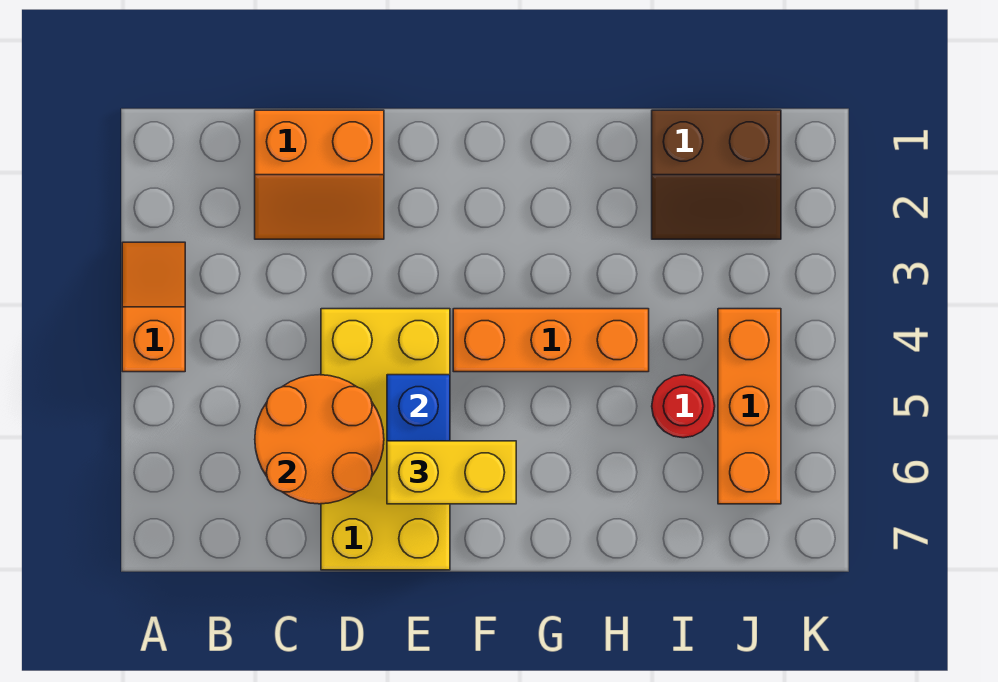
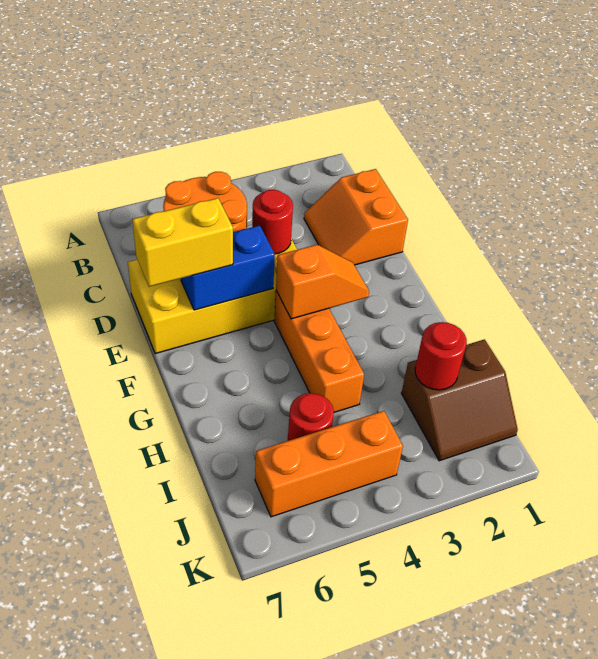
orange 1x2 slope [122,242,185,372] -> orange 1x2 slope moved to [276,245,369,319]
none -> red 1x1 round brick [252,190,293,254]
yellow 1x2 brick [387,441,516,504] -> yellow 1x2 brick turned to [132,198,233,287]
brown 2x2 slope [652,110,781,239] -> brown 2x2 slope turned to [401,339,518,461]
none -> red 1x1 round brick [415,322,467,390]

